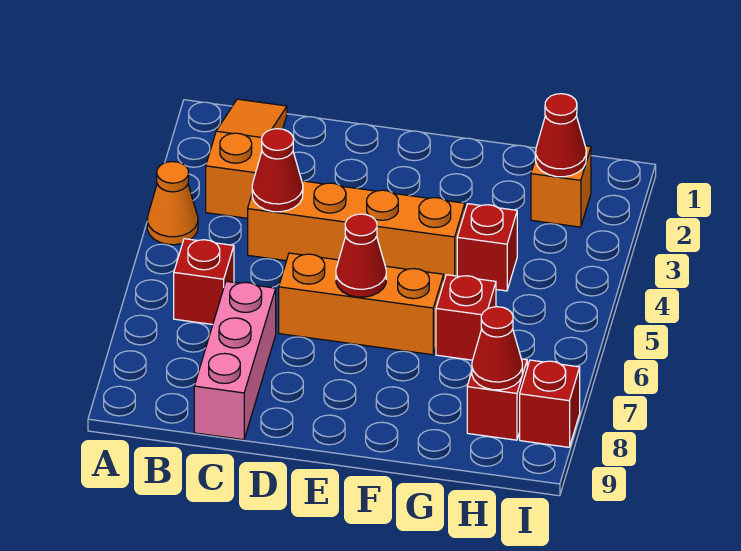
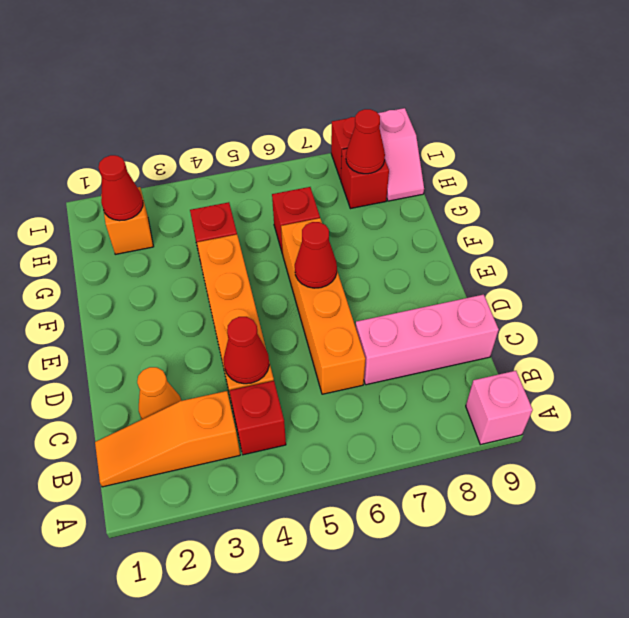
orange 1x1 cone [147,162,198,245] -> orange 1x1 cone moved to [137,367,181,419]
none -> pink 1x1 brick [466,371,533,445]
red 1x1 brick [174,239,234,325] -> red 1x1 brick moved to [230,381,286,455]
orange 1x3 brick [279,253,444,355] -> orange 1x4 brick [281,218,365,394]
none -> pink 1x2 slope [378,108,424,201]

